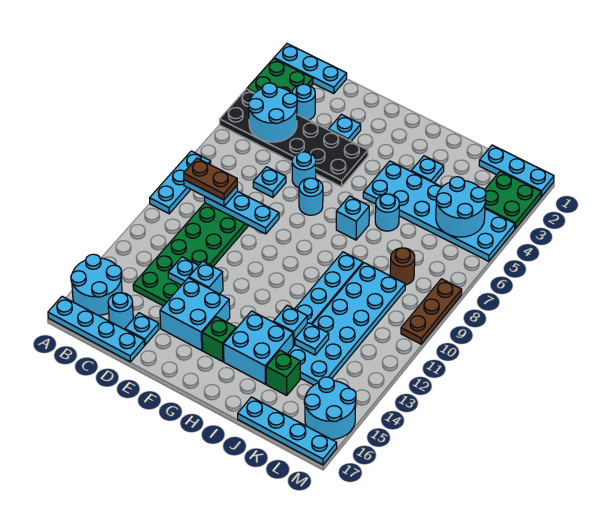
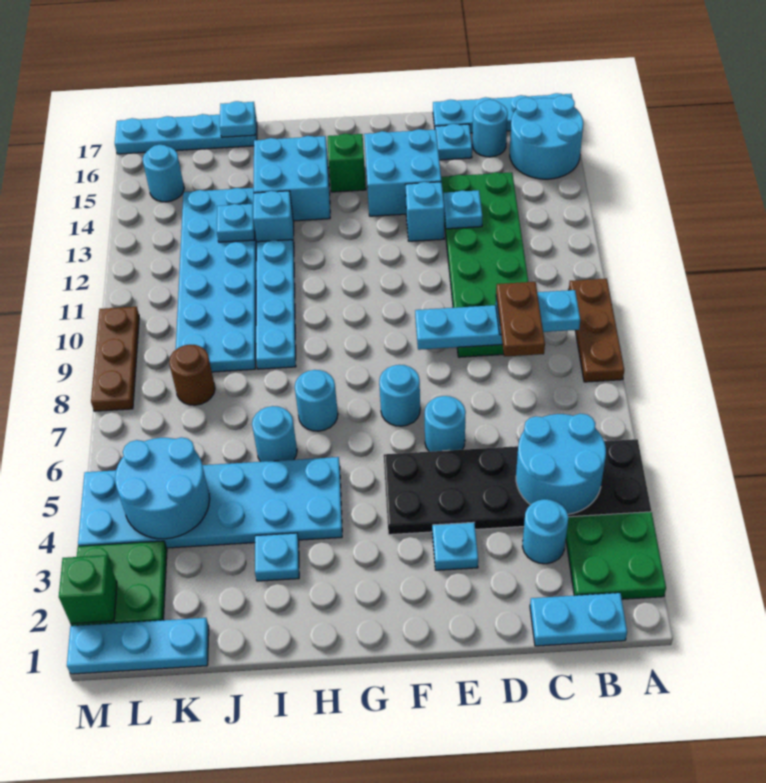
cyan 1x3 plate [274,44,347,93] -> cyan 1x2 plate [530,593,627,646]
cyan 1x3 plate [150,151,211,214] -> brown 1x3 plate [569,279,624,382]
brown 1x2 plate [184,158,237,200] -> brown 1x2 plate turned to [496,282,545,357]
cyan 1x1 plate [253,167,286,198] -> cyan 1x1 plate moved to [220,101,256,137]
cyan 1x1 brick [336,196,369,240] -> cyan 1x1 round brick [295,370,338,431]
green 1x1 brick [266,350,300,396] -> green 1x1 brick moved to [59,555,117,624]
cyan 2x2 round brick [304,377,356,440] -> cyan 1x1 round brick [143,145,184,202]

